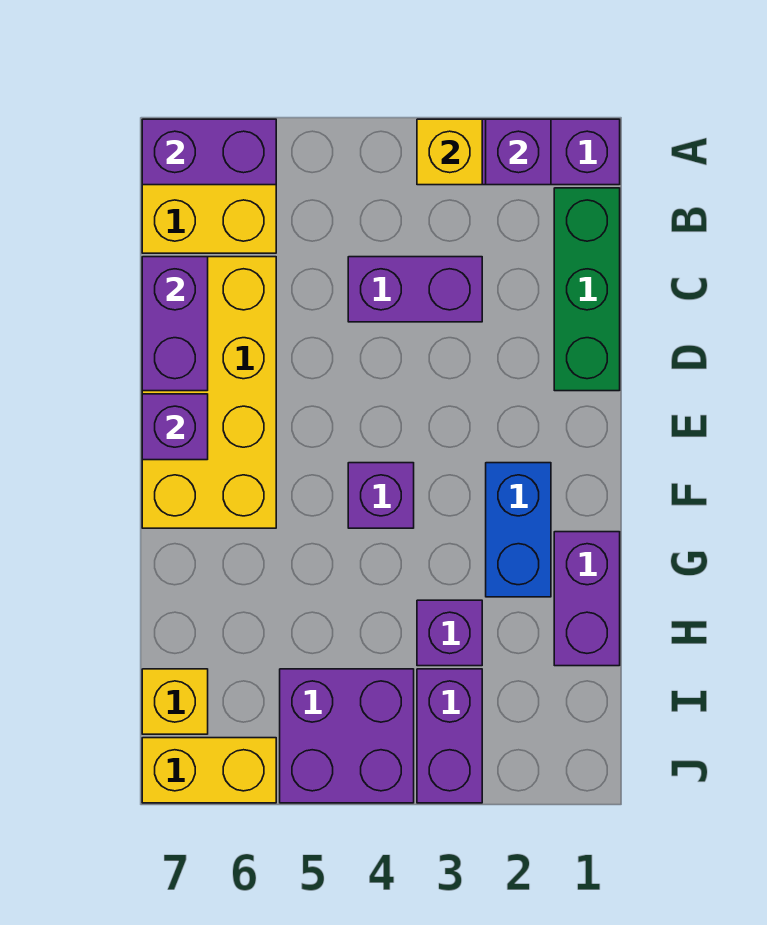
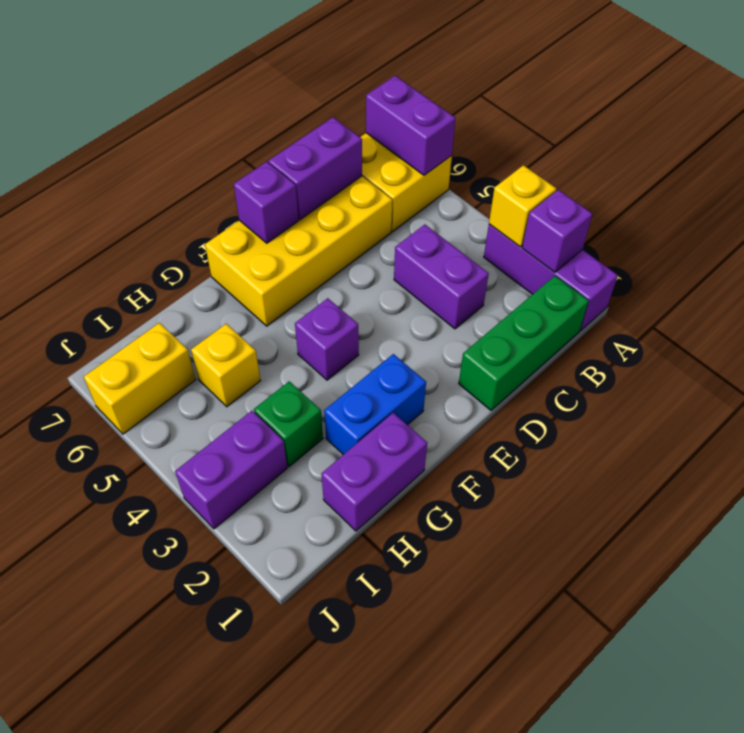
purple 1x1 brick [417,600,482,666] -> green 1x1 brick [254,381,323,467]
purple 2x2 brick [280,669,414,803] -> none
yellow 1x1 brick [142,669,208,734] -> yellow 1x1 brick moved to [191,324,261,407]
yellow 1x2 brick [142,738,276,803] -> yellow 1x2 brick turned to [84,323,196,434]

